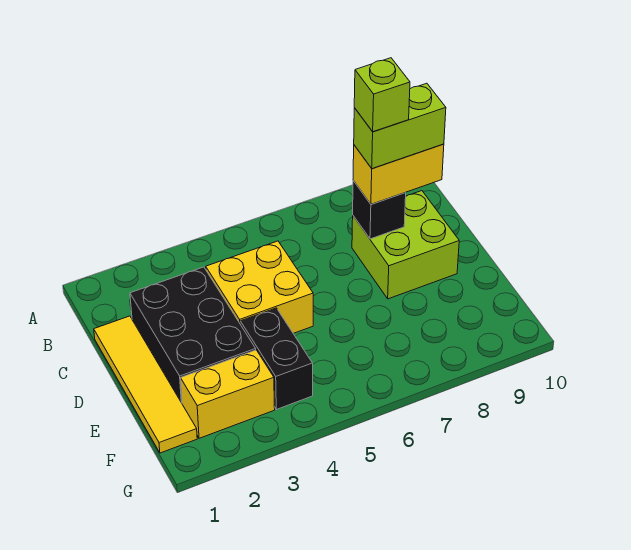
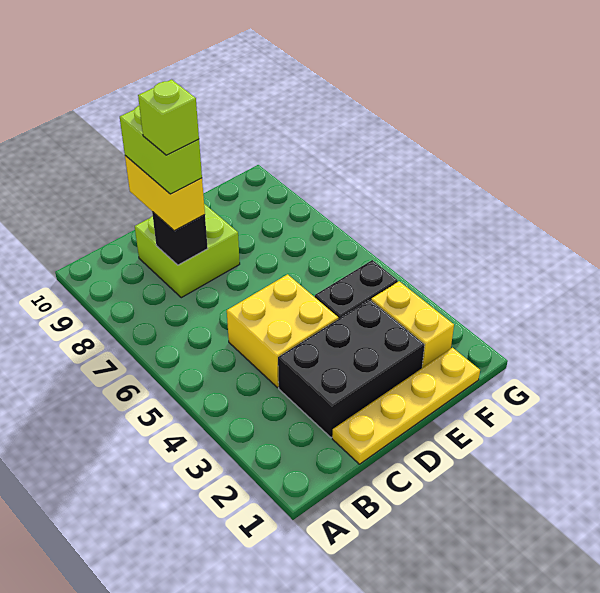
yellow 1x4 tile [94,316,197,453] -> yellow 1x4 plate [332,348,480,464]

